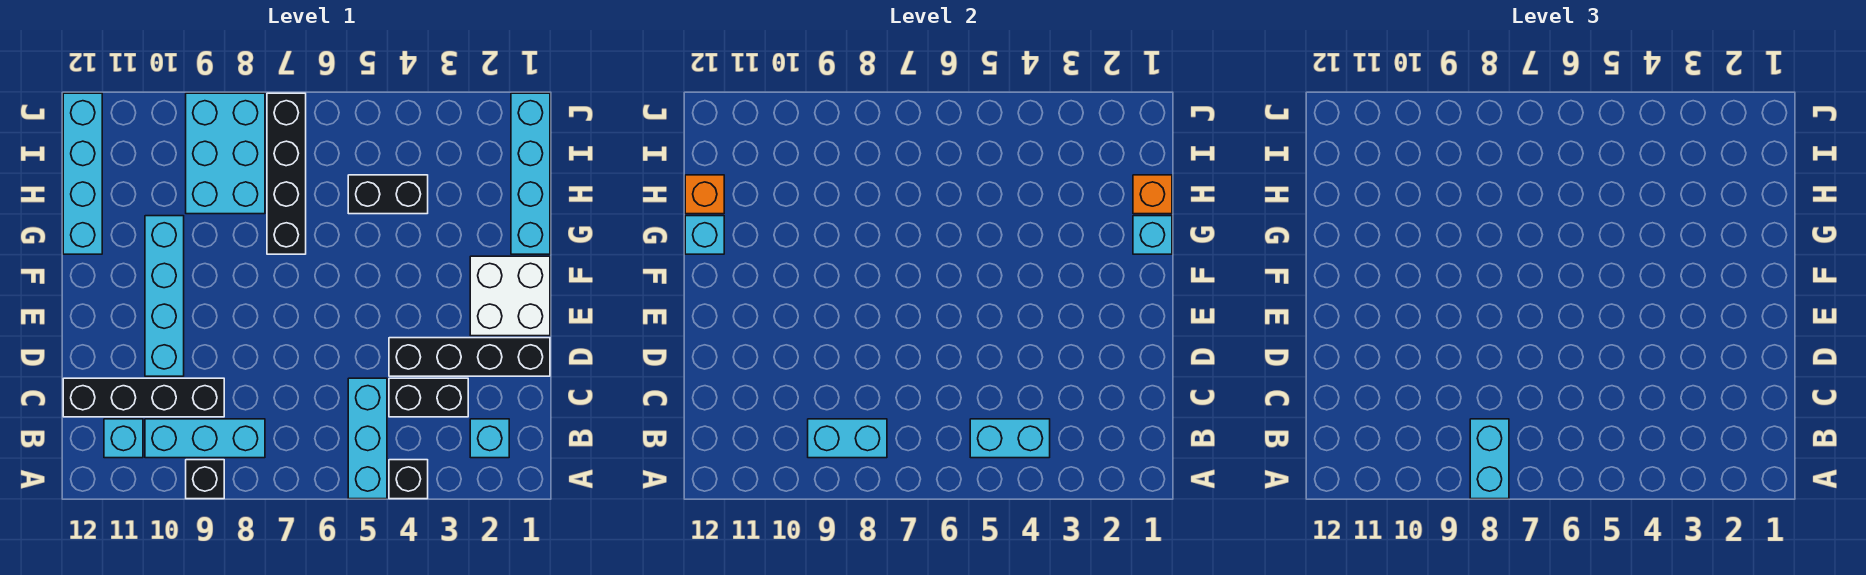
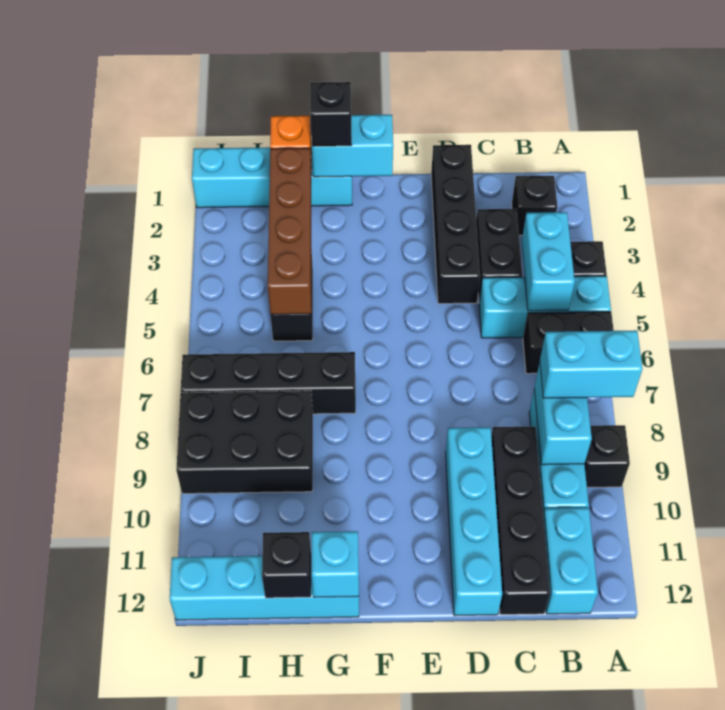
none -> black 1x2 brick [523,312,614,374]
cyan 1x1 brick [470,419,509,458] -> black 1x1 brick [512,176,557,235]
cyan 1x1 brick [104,419,143,458] -> cyan 1x2 brick [543,508,598,614]
cyan 1x4 brick [145,216,184,376] -> cyan 1x4 brick turned to [446,427,502,616]
white 2x2 brick [470,256,550,336] -> none
cyan 1x1 brick [1133,216,1172,254] -> cyan 1x2 brick [312,115,393,177]
none -> black 1x1 brick [310,82,352,146]
none -> brown 1x4 brick [268,148,311,314]
cyan 2x3 brick [186,93,265,214] -> black 2x3 brick [176,391,313,494]
orange 1x1 brick [685,175,724,214] -> black 1x1 brick [262,532,311,598]

